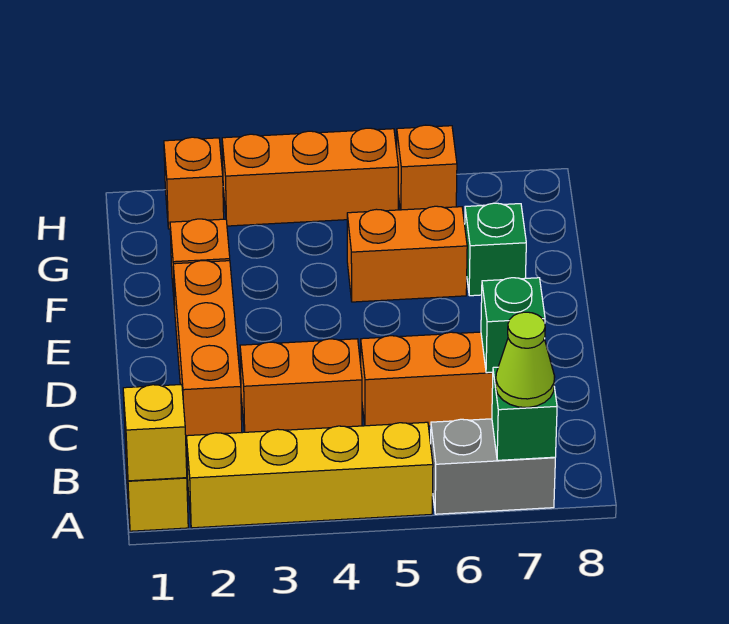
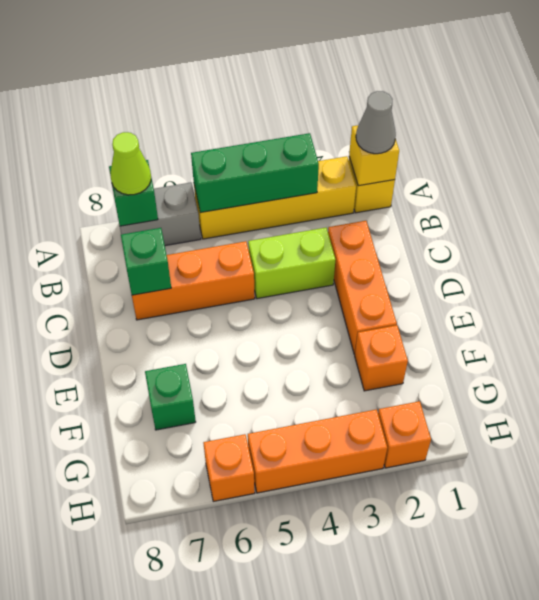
none -> grey 1x1 cone [356,91,396,154]
none -> green 1x3 brick [191,133,319,213]
orange 1x2 brick [240,339,362,432] -> lime 1x2 brick [248,228,335,299]
orange 1x2 brick [347,206,467,302] -> none

